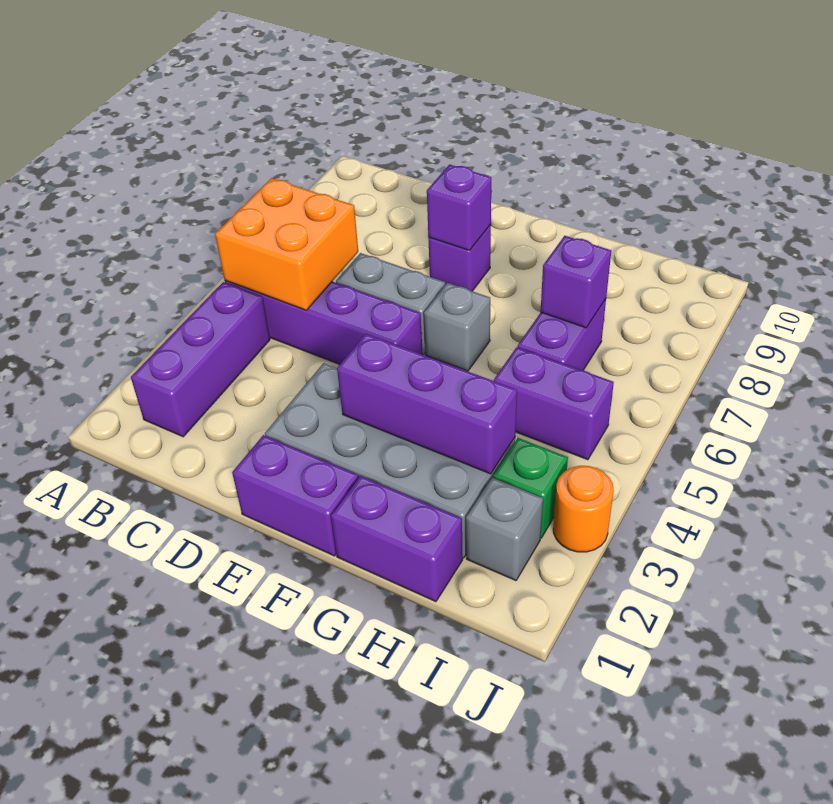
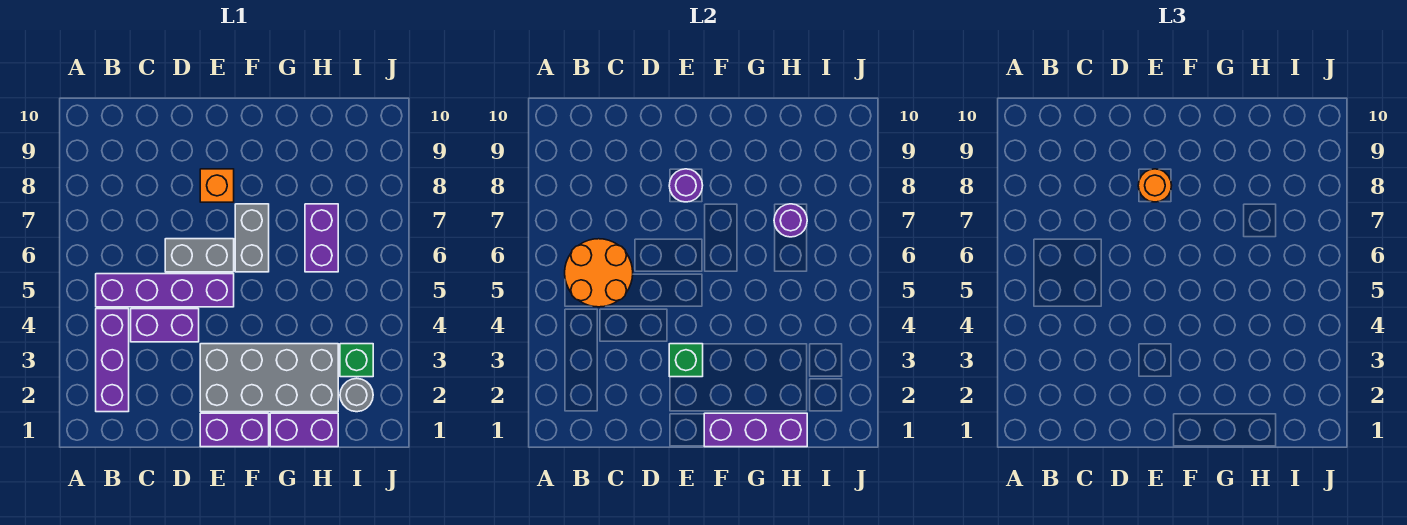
orange 2x2 brick [215,178,358,310] -> orange 2x2 round brick [565,239,633,307]
none -> green 1x1 brick [669,344,703,377]
purple 1x1 brick [428,224,491,291] -> orange 1x1 brick [200,169,234,202]
purple 1x1 brick [427,165,491,250] -> purple 1x1 round brick [669,169,703,202]
purple 1x3 brick [337,334,517,474] -> purple 1x3 brick moved to [704,413,807,447]
grey 1x1 brick [424,283,490,371] -> grey 1x2 brick [235,204,269,272]
purple 1x2 brick [494,347,614,460] -> purple 1x2 brick moved to [131,309,199,342]
purple 1x1 brick [541,236,611,328] -> purple 1x1 round brick [774,204,807,237]
grey 1x1 brick [466,478,543,581] -> grey 1x1 round brick [340,378,373,412]
orange 1x1 round brick [553,466,614,552] -> orange 1x1 round brick moved to [1138,169,1172,202]

